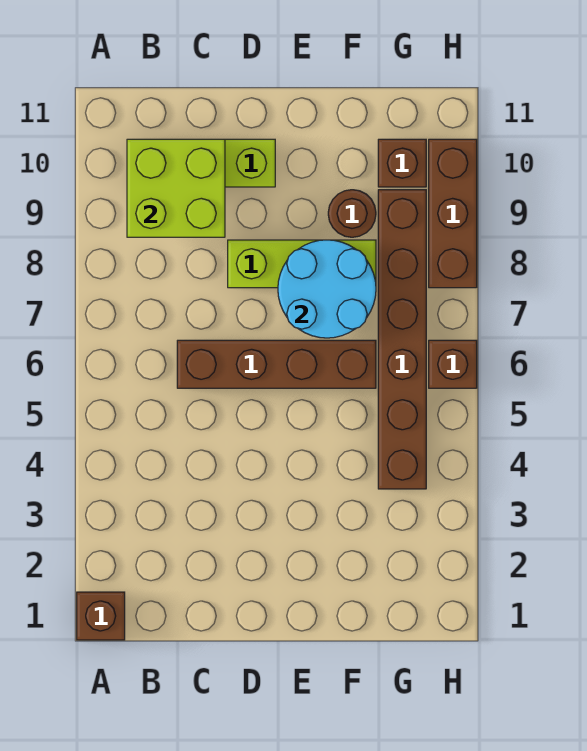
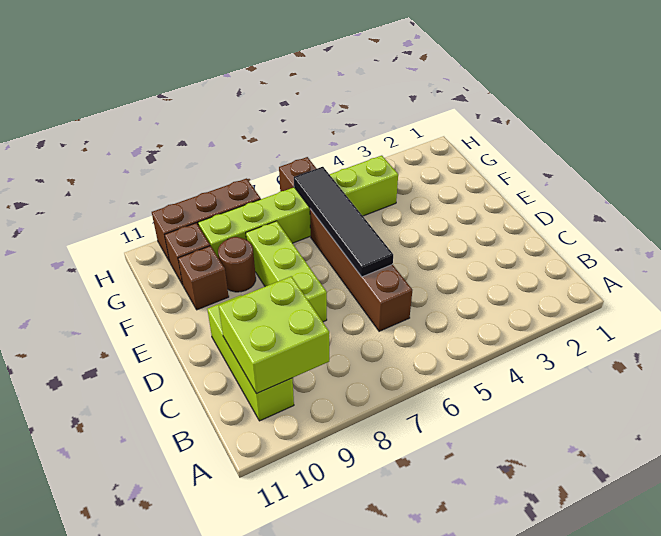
brown 1x1 brick [77,592,125,640] -> brown 1x1 brick moved to [178,246,229,310]
none -> black 1x4 tile [294,167,393,277]
cyan 2x2 round brick [278,240,376,338] -> none
brown 1x6 brick [378,190,426,489] -> lime 1x6 brick [198,156,398,258]

